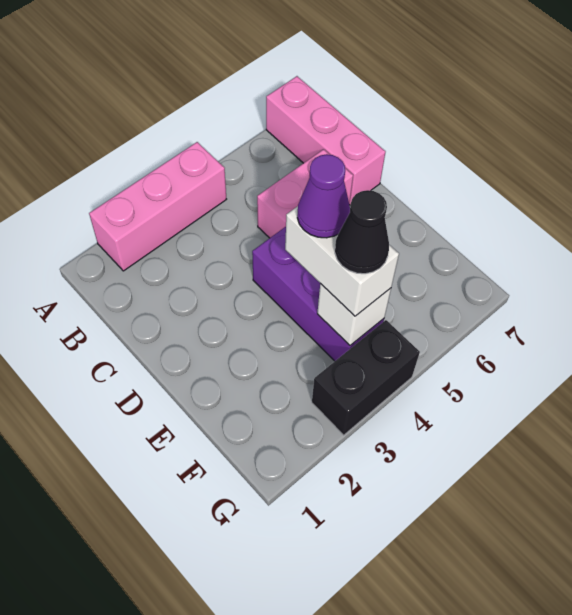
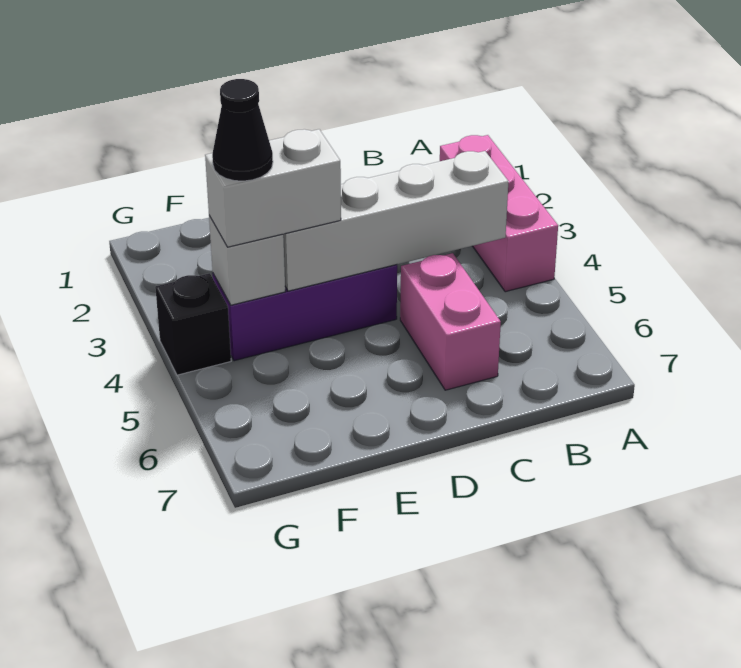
pink 1x3 brick [266,76,385,205] -> none
none -> white 1x4 brick [283,151,508,291]
purple 1x1 cone [297,154,350,238] -> none
black 1x2 brick [312,320,420,435] -> black 1x1 brick [155,273,231,375]

